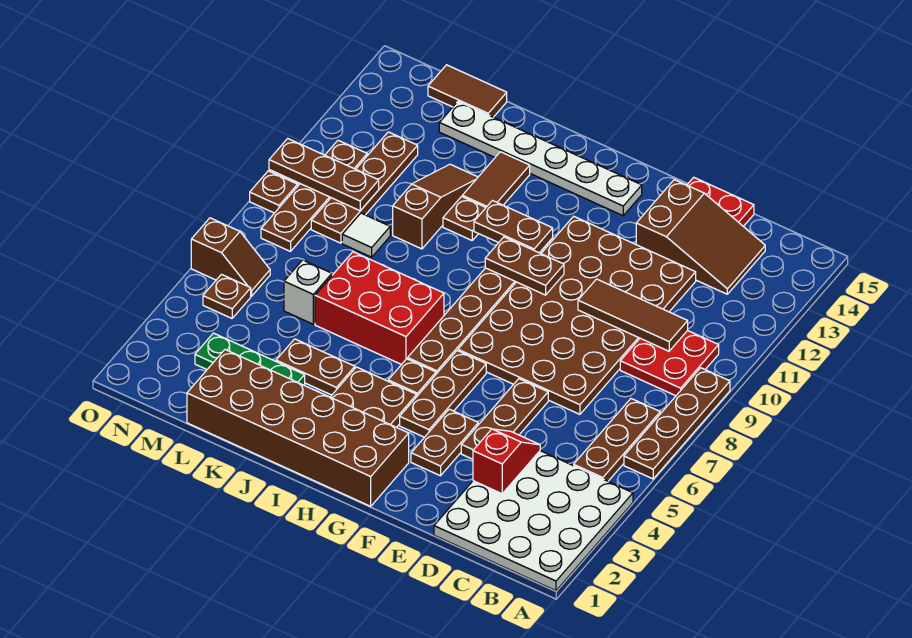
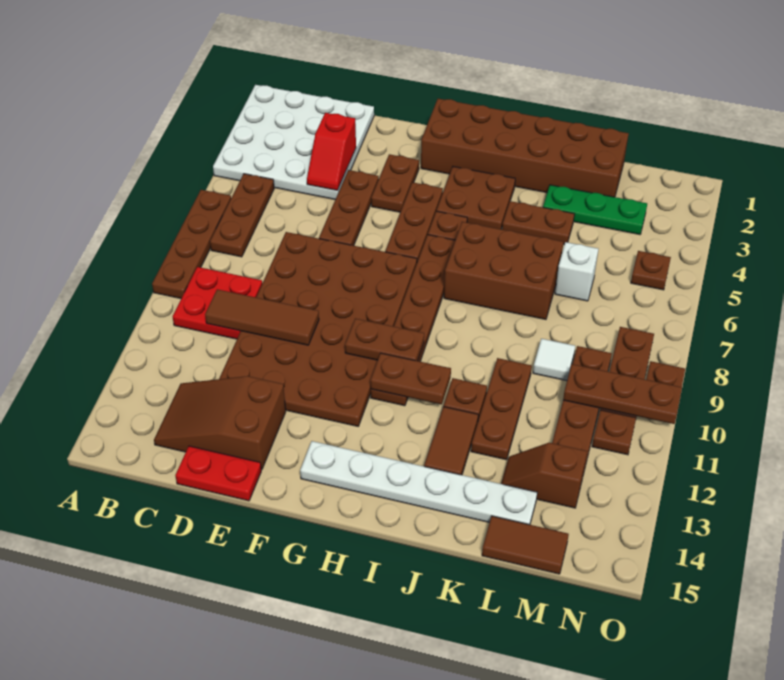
red 2x3 brick [315,252,444,365] -> brown 2x3 brick [444,222,563,319]
brown 1x3 slope [393,164,478,249] -> brown 1x3 plate [471,358,532,460]
brown 1x2 slope [191,218,270,296] -> brown 1x2 slope moved to [501,443,587,508]

